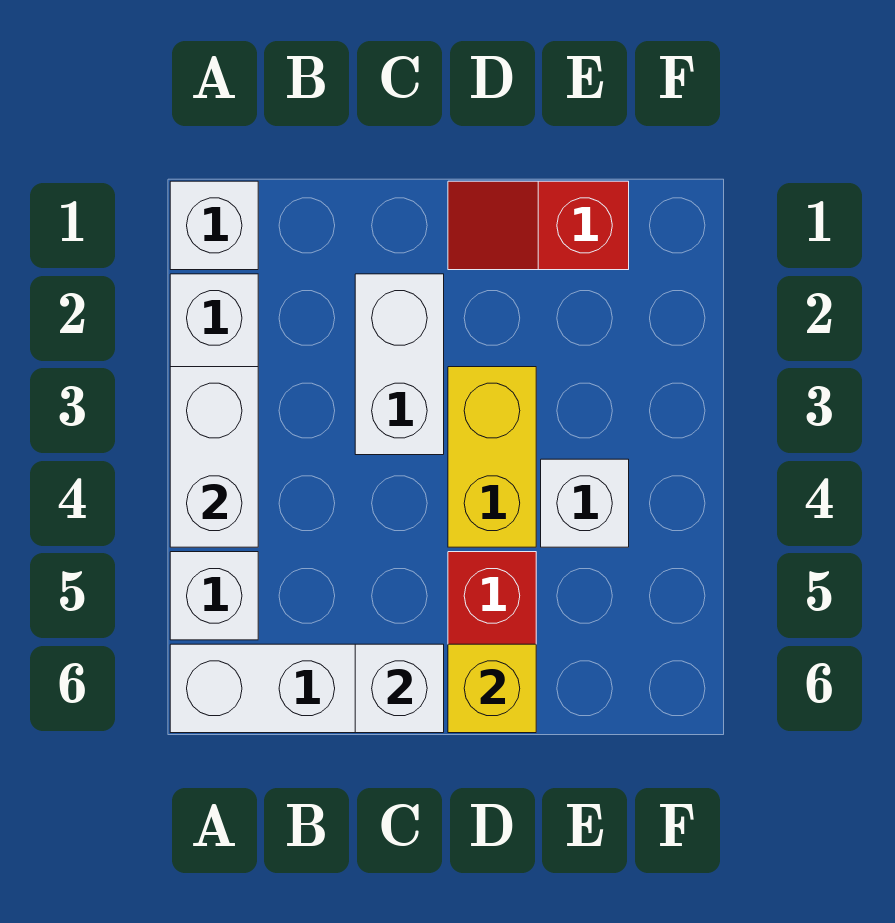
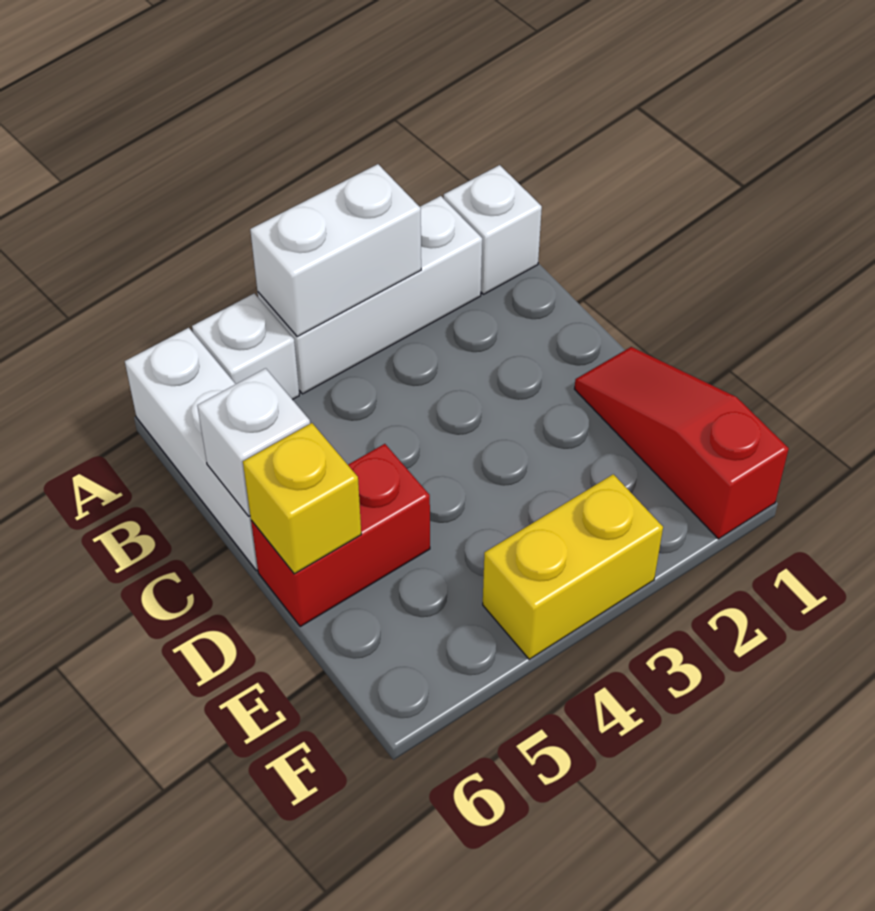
white 1x2 brick [355,274,444,455] -> none
red 1x2 slope [448,181,629,270] -> red 1x3 slope [575,347,789,539]
yellow 1x2 brick [448,367,536,547] -> yellow 1x2 brick moved to [483,474,663,659]
white 1x1 brick [541,459,629,547] -> none

